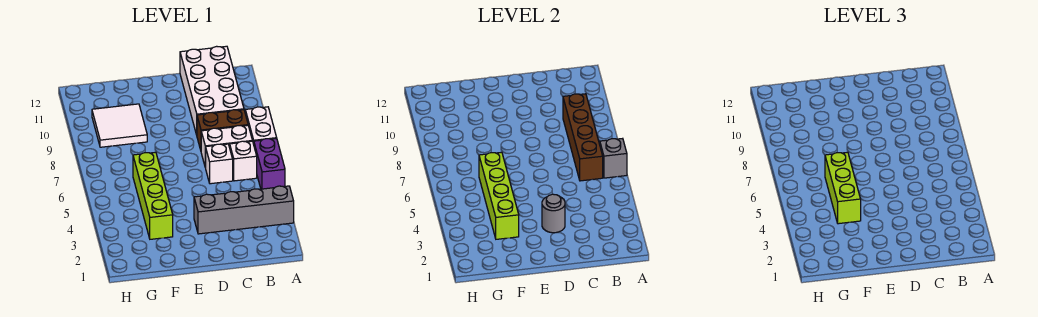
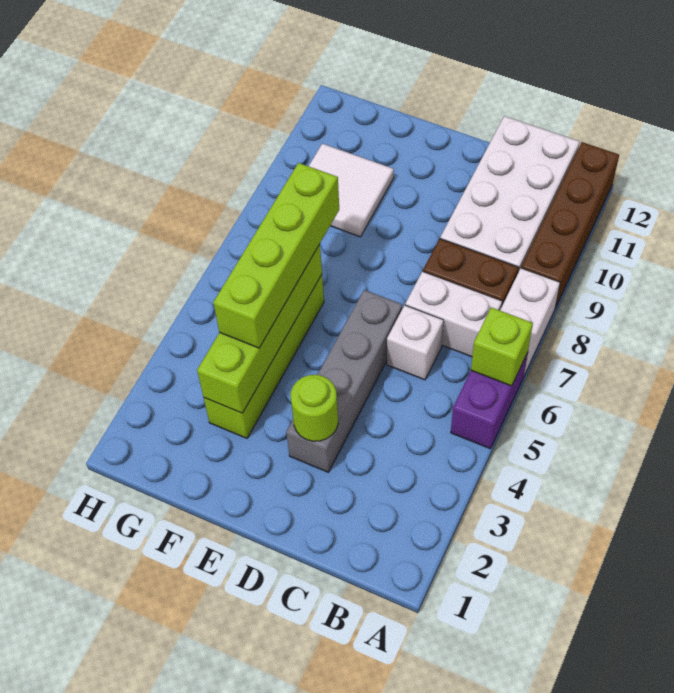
grey 1x4 brick [194,186,294,234] -> grey 1x4 brick turned to [286,290,402,472]
grey 1x1 brick [600,138,627,178] -> lime 1x1 brick [471,307,533,386]
white 1x1 brick [230,141,257,181] -> none
brown 1x4 brick [563,94,603,181] -> brown 1x4 brick moved to [521,142,619,308]
grey 1x1 round brick [542,194,565,233] -> lime 1x1 round brick [291,375,338,441]
lime 1x3 brick [825,152,861,224] -> lime 1x4 brick [213,163,339,348]

